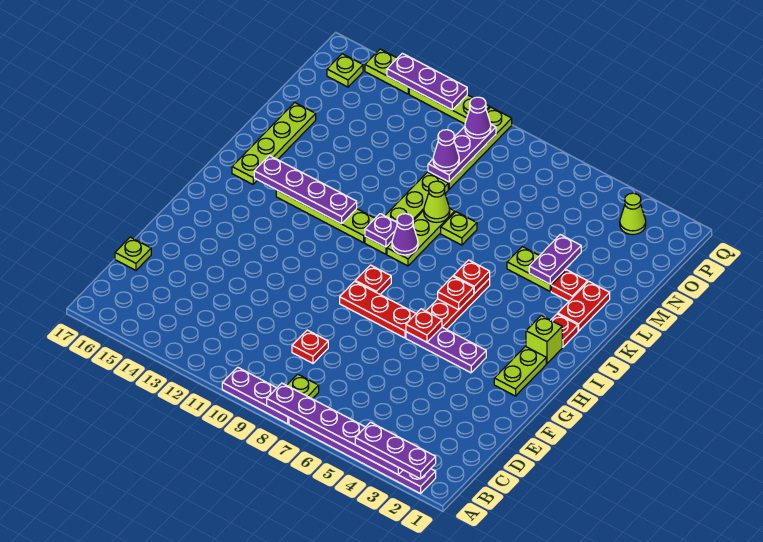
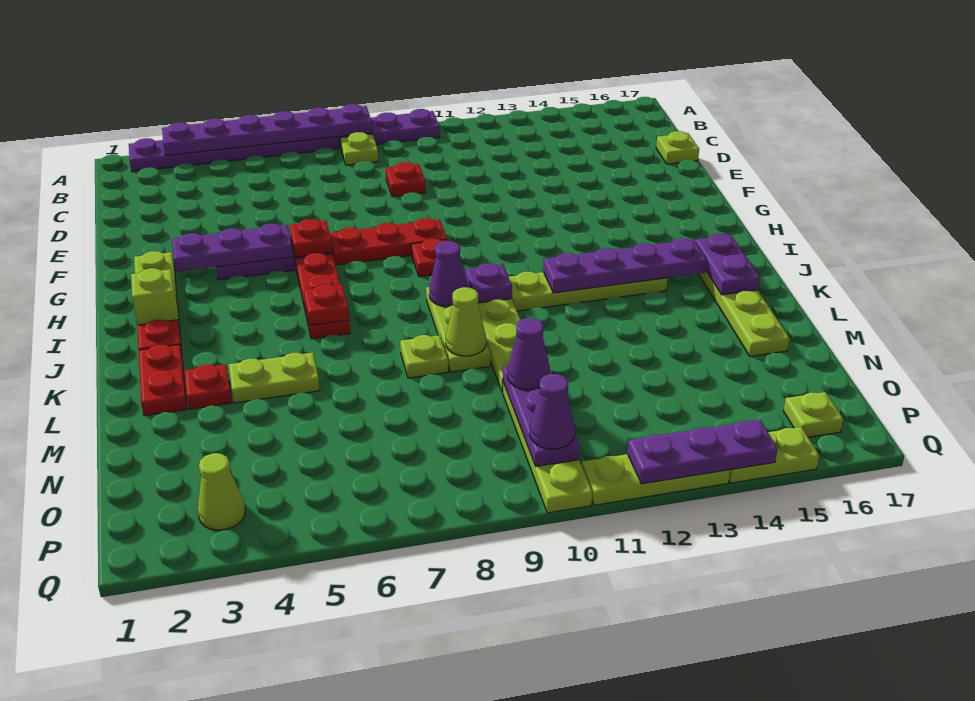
purple 1x3 plate [355,422,436,479] -> purple 1x3 plate moved to [172,224,293,272]
red 1x1 plate [438,276,474,310] -> none
purple 1x2 plate [529,235,581,284] -> purple 1x2 plate moved to [696,234,760,295]

